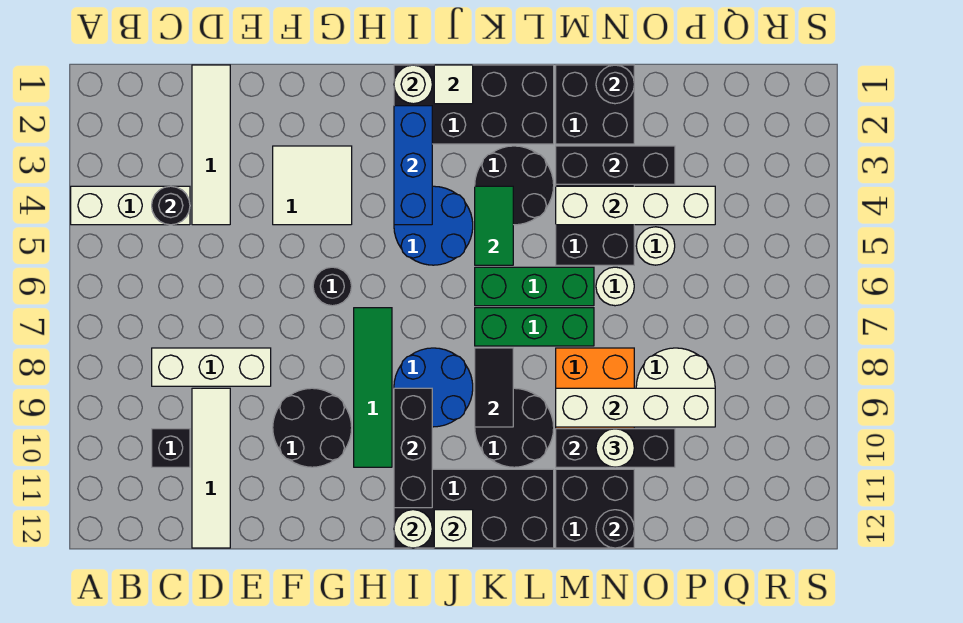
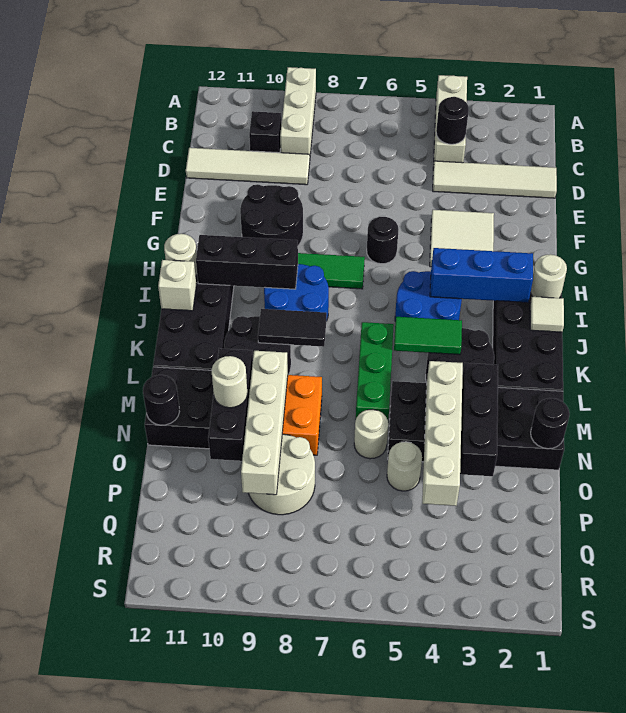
white 1x3 brick [152,348,271,386] -> white 1x3 brick moved to [280,67,316,154]
green 1x3 brick [475,308,594,346] -> none

